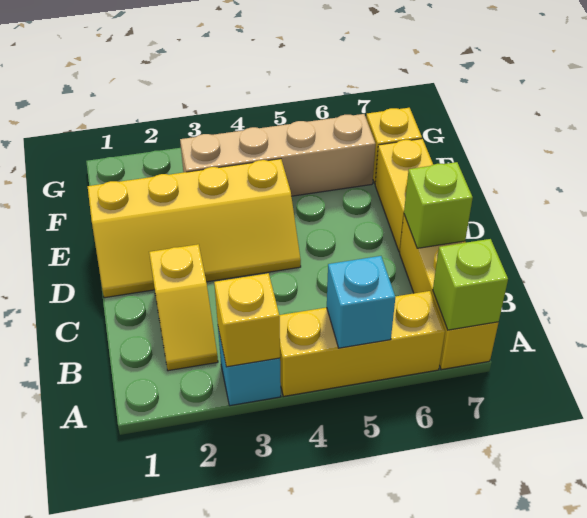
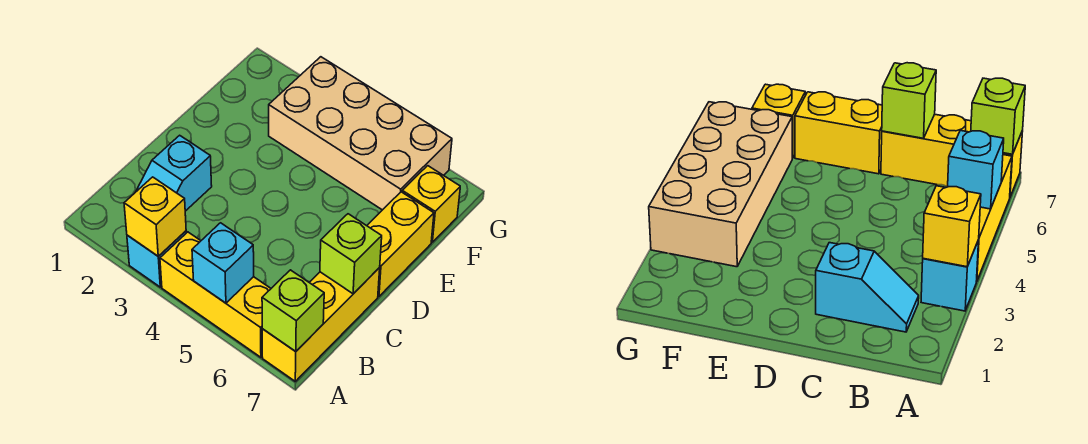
yellow 1x2 slope [149,244,218,371] -> cyan 1x2 slope [136,135,212,211]
yellow 2x4 slope [88,159,301,298] -> none
tan 1x4 brick [180,114,375,196] -> tan 2x4 brick [269,57,452,210]

